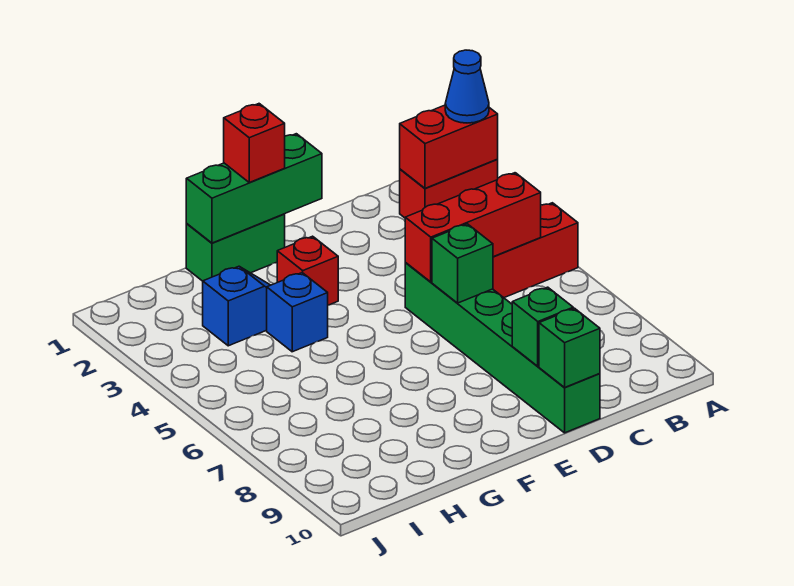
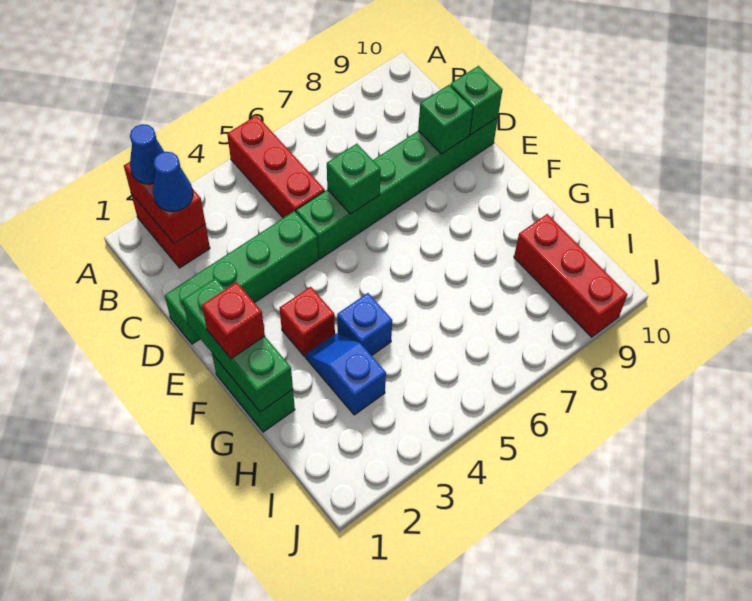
none -> blue 1x1 cone [153,152,193,212]
red 1x3 brick [405,173,541,282] -> red 1x3 brick moved to [514,214,627,337]
none -> green 1x4 brick [165,211,318,344]

